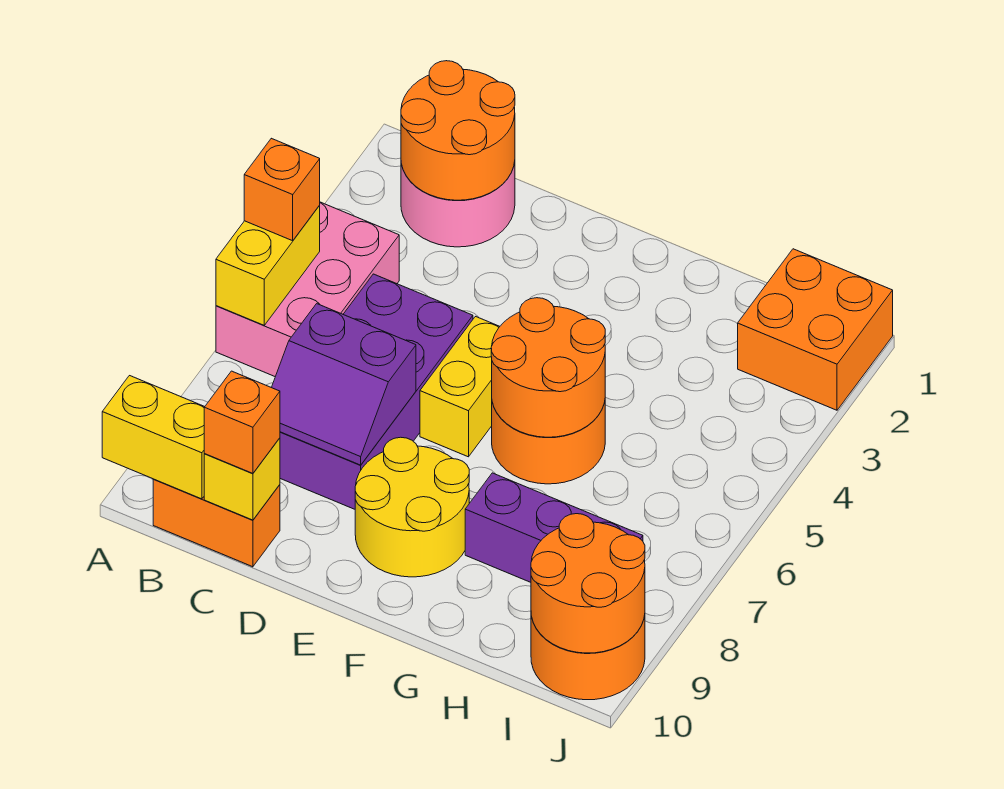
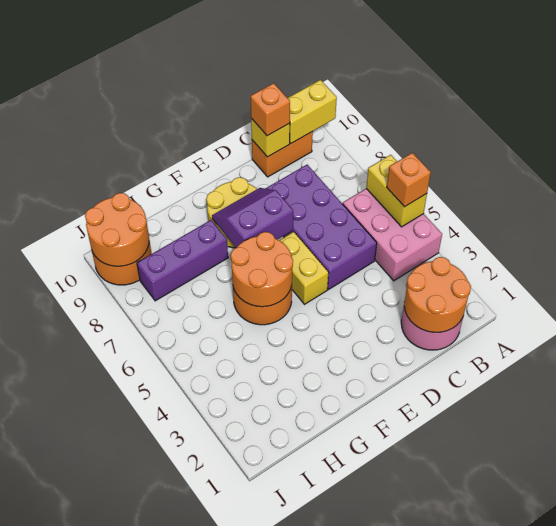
purple 2x2 slope [271,304,416,465] -> purple 2x2 slope moved to [212,188,293,248]
orange 2x2 brick [738,249,893,410] -> none

